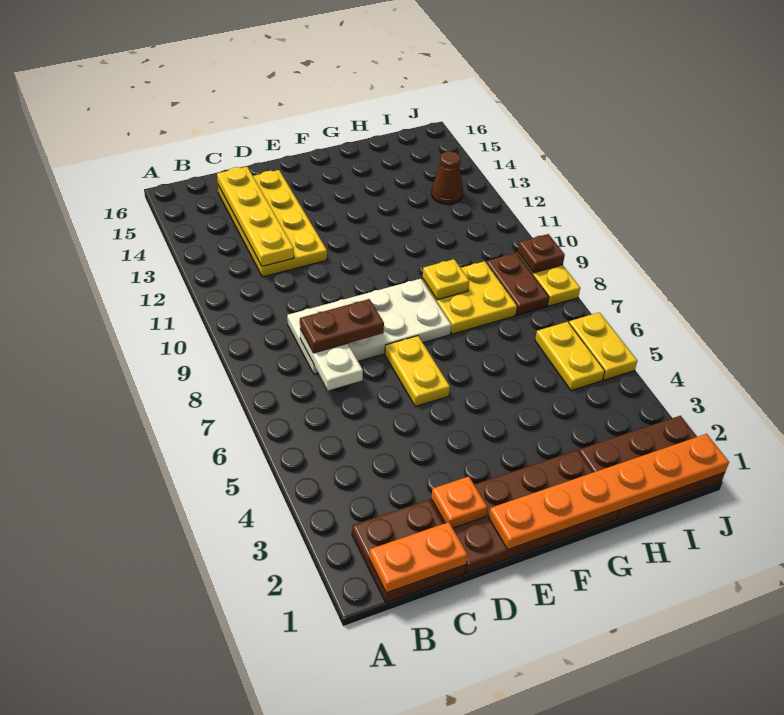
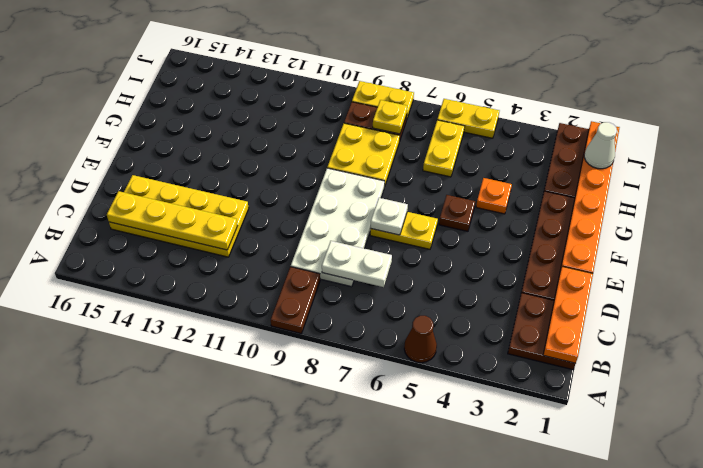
orange 1x2 plate [369,522,468,593] -> orange 1x3 plate [543,266,593,363]
brown 1x2 plate [300,299,384,353] -> brown 1x2 plate moved to [271,267,320,333]
orange 1x1 plate [431,477,487,528] -> orange 1x1 plate moved to [476,178,512,214]
none -> white 1x1 plate [371,198,408,235]
yellow 1x1 plate [423,259,469,300] -> yellow 1x1 plate moved to [373,100,407,134]
none -> white 1x1 cone [584,122,617,169]
yellow 1x2 plate [535,322,605,391] -> yellow 1x2 plate turned to [423,120,465,177]
brown 1x1 cone [432,151,463,204] -> brown 1x1 cone moved to [404,316,437,363]
brown 1x1 plate [518,234,565,273] -> brown 1x1 plate moved to [439,195,475,231]

